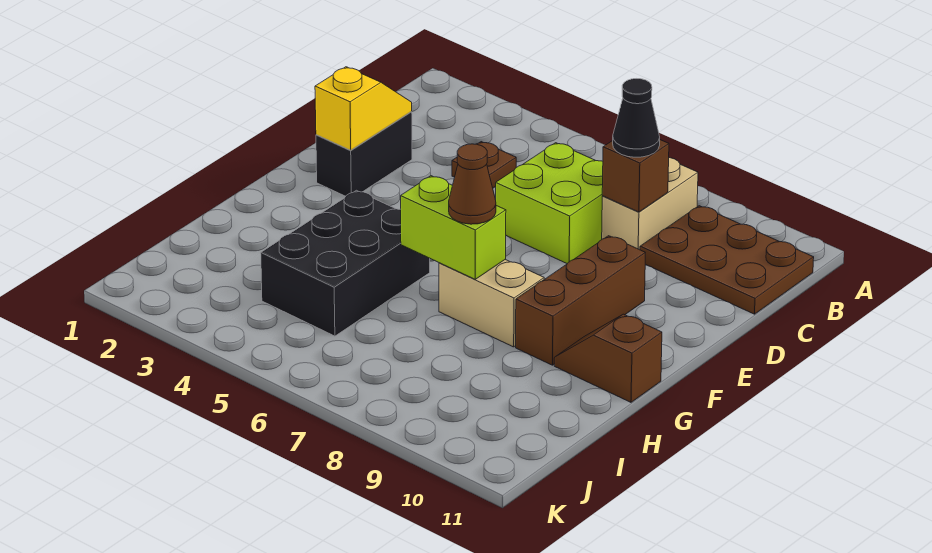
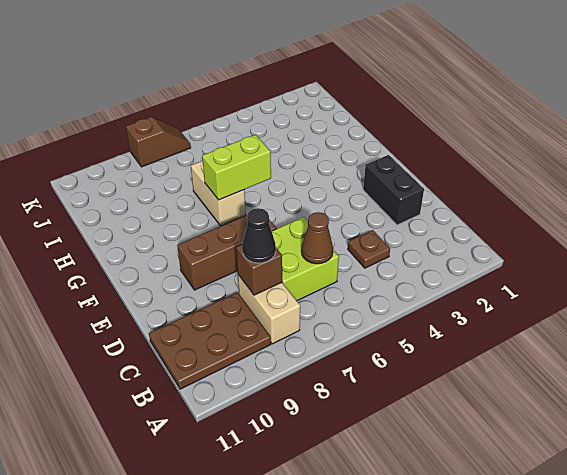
yellow 1x2 slope [315,67,412,150] -> none
brown 1x3 brick [516,236,645,365] -> brown 1x3 brick turned to [177,215,276,290]
black 2x3 brick [261,190,430,336] -> none
tan 1x2 brick [439,259,544,347] -> tan 1x2 brick turned to [191,161,246,226]
brown 1x1 cone [449,144,496,224] -> brown 1x1 cone moved to [301,212,333,264]
brown 1x2 slope [554,314,662,402] -> brown 1x2 slope moved to [126,117,191,167]

